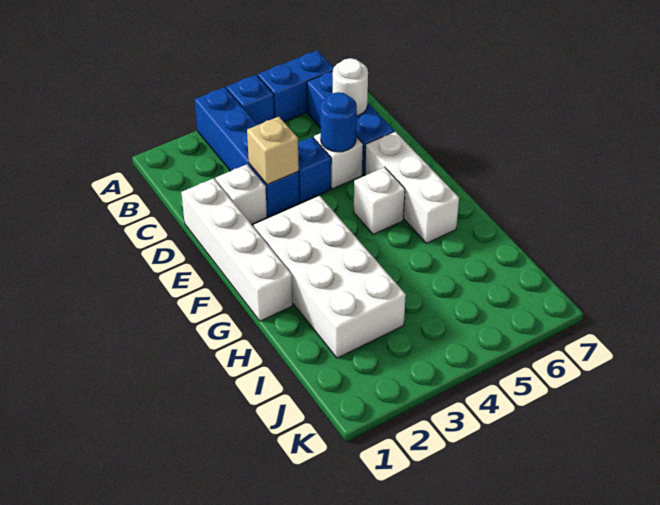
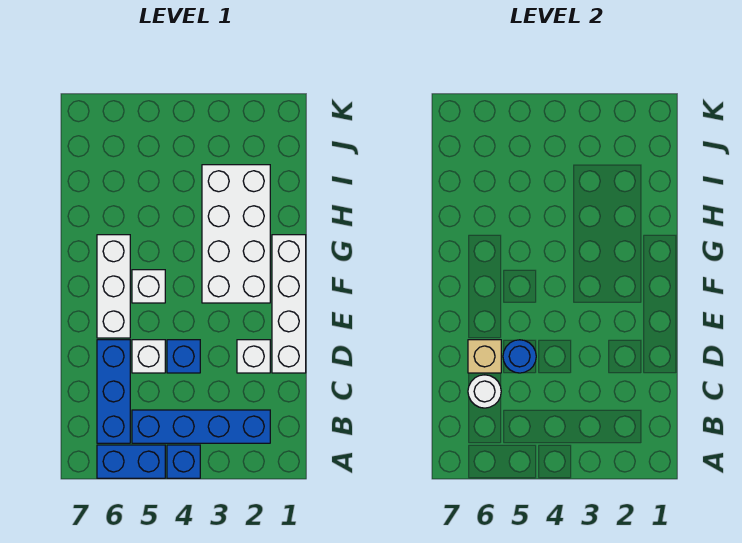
blue 1x4 brick [195,87,299,217] -> blue 1x4 brick turned to [132,410,270,443]
tan 1x1 brick [247,117,299,185] -> tan 1x1 brick moved to [468,340,501,373]

